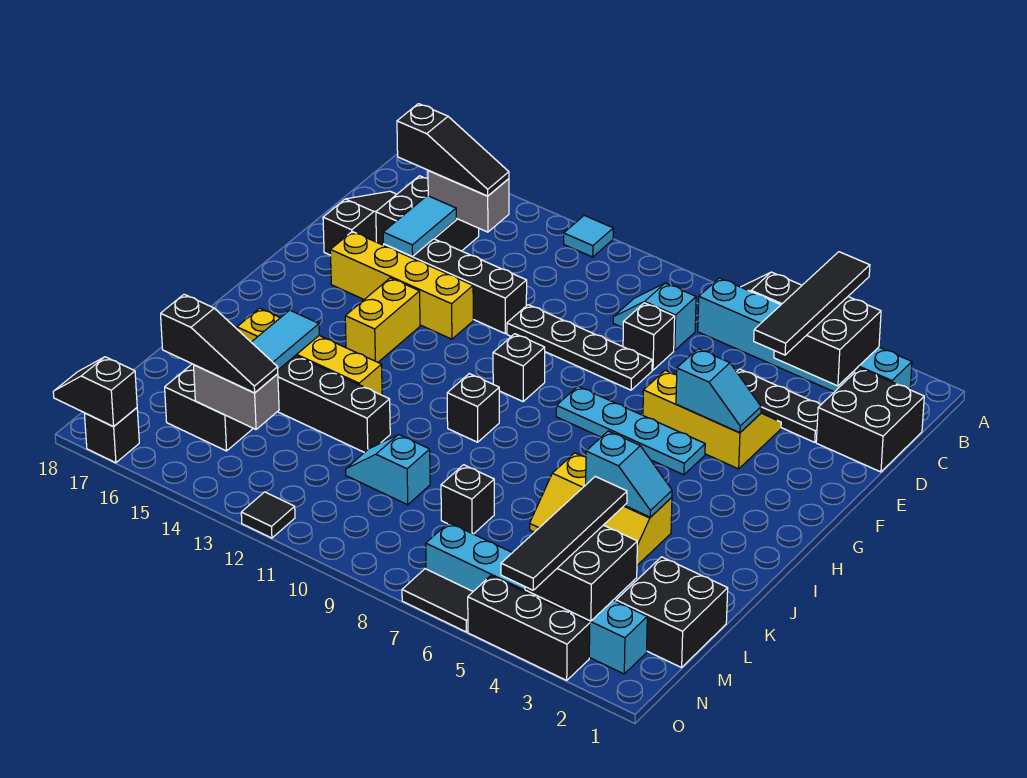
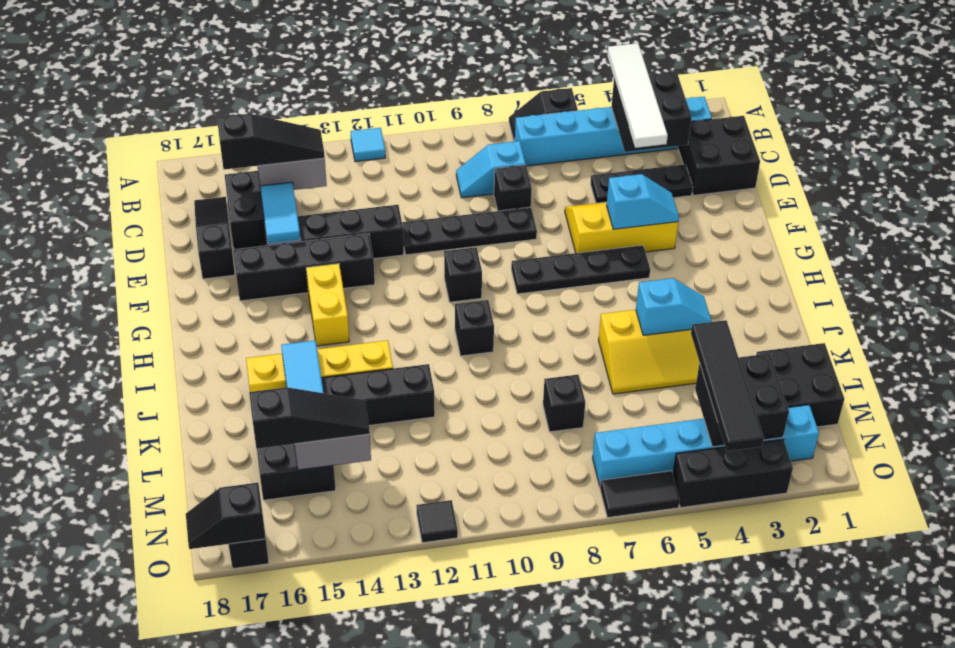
black 1x4 tile [754,252,870,355] -> white 1x4 tile [607,43,668,148]
yellow 1x4 brick [330,232,473,339] -> black 1x4 brick [233,234,375,301]
cyan 1x4 plate [556,386,705,475] -> black 1x4 plate [511,245,650,294]
cyan 1x2 slope [346,435,430,505] -> none

